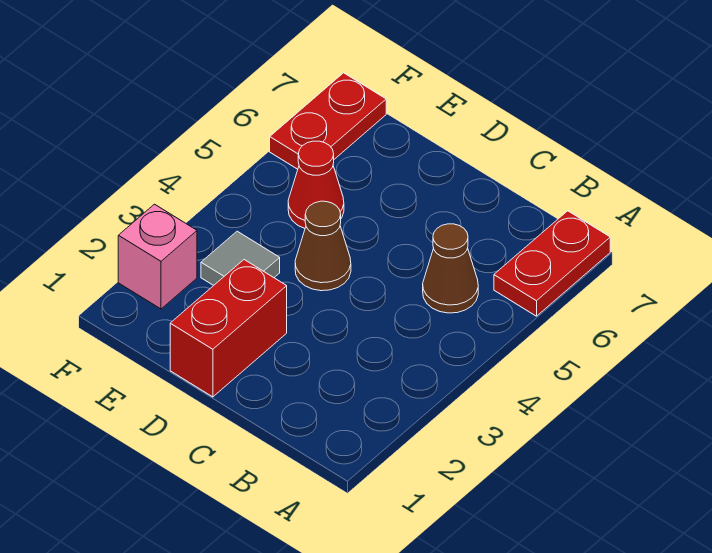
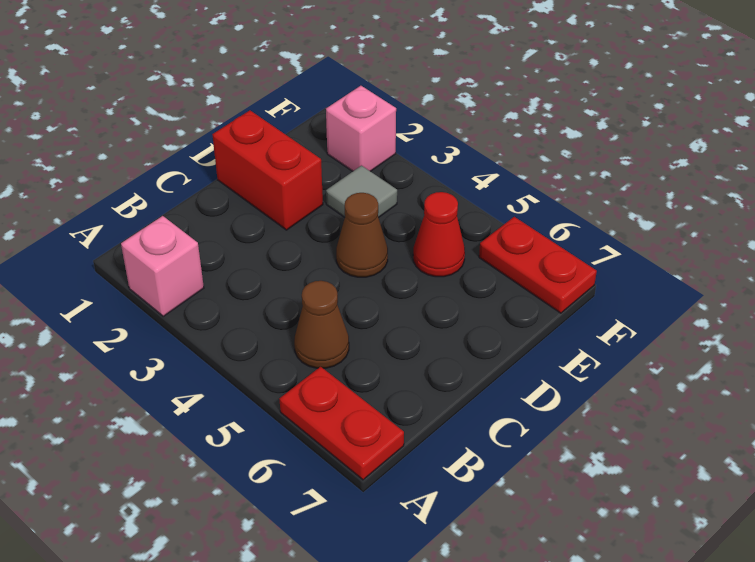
none -> pink 1x1 brick [121,216,204,316]

